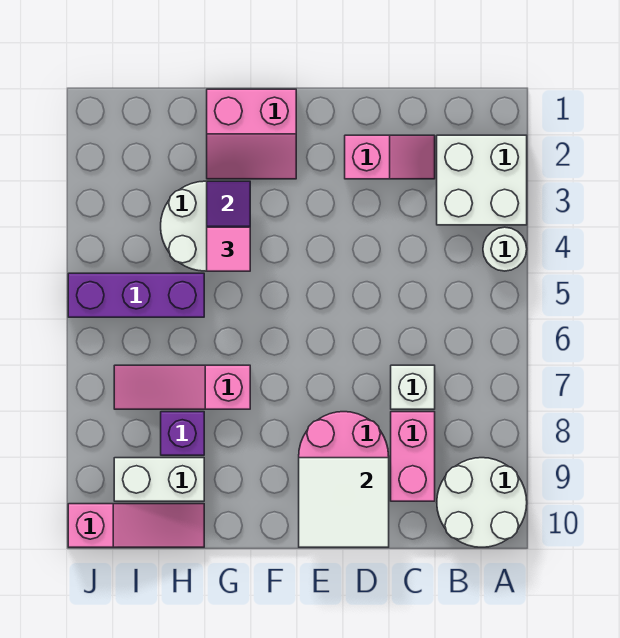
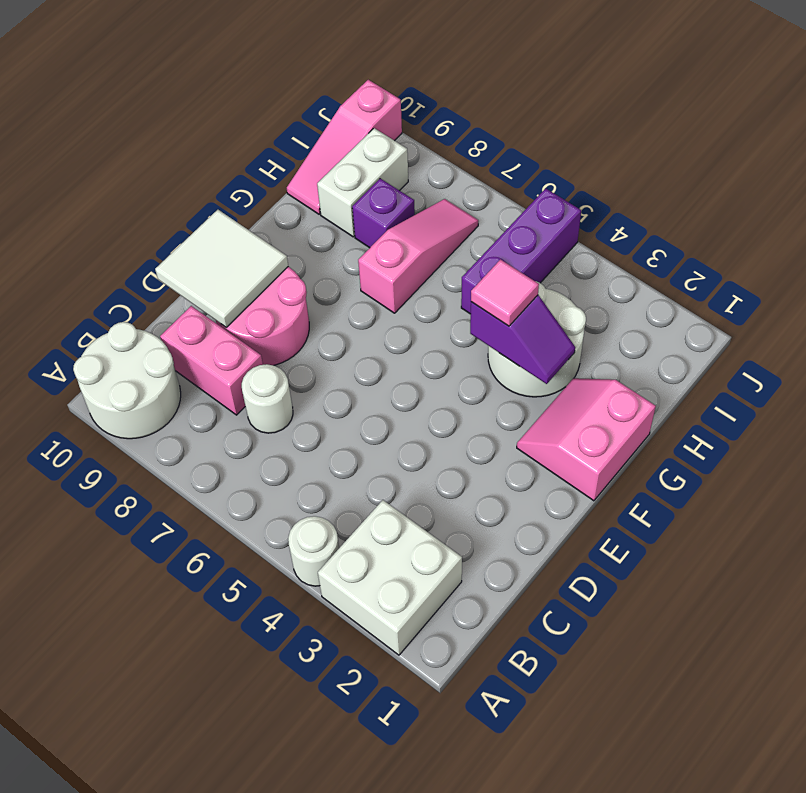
pink 1x2 slope [345,135,435,179] -> none
white 1x1 brick [391,365,435,409] -> white 1x1 round brick [242,364,293,433]

